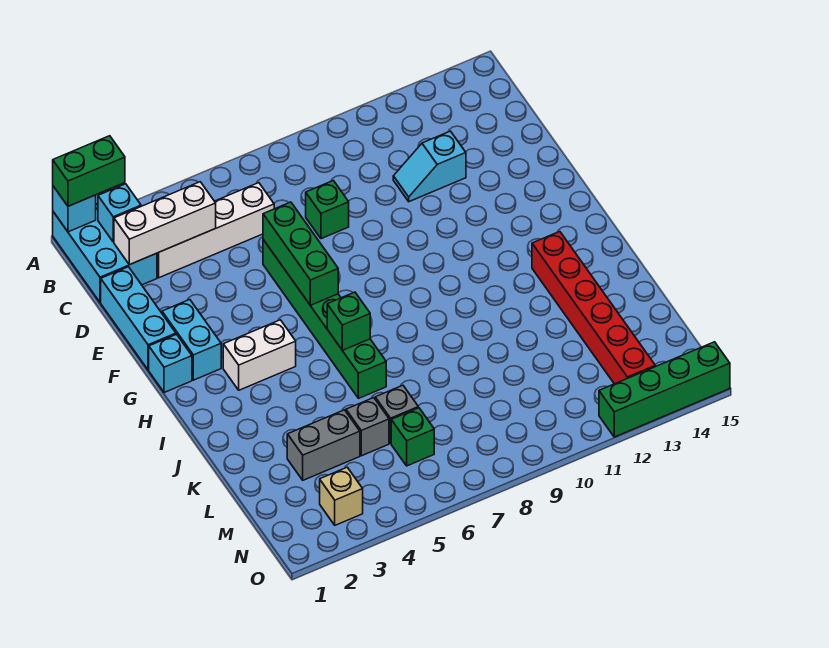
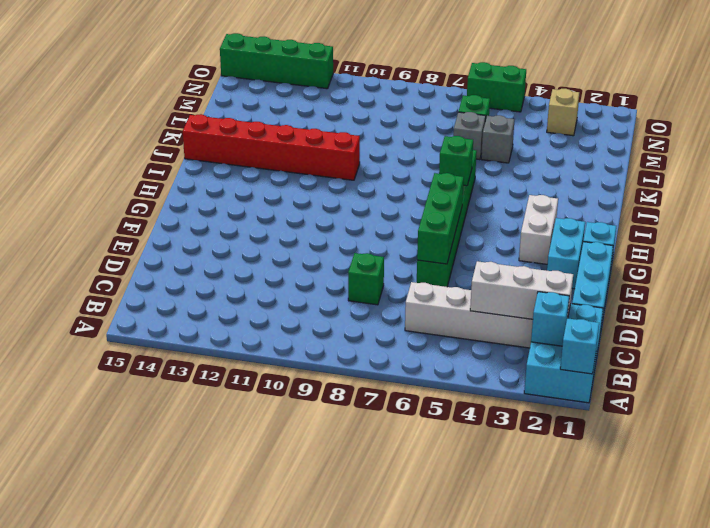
green 1x2 brick [53,136,125,206] -> green 1x2 brick moved to [467,62,526,112]
cyan 1x2 slope [393,131,466,202] -> none
white 1x2 brick [223,320,296,390] -> white 1x2 brick turned to [519,195,558,264]
red 1x6 brick [532,232,655,384] -> red 1x6 brick turned to [183,114,360,180]
grey 1x2 brick [287,410,360,480] -> none

